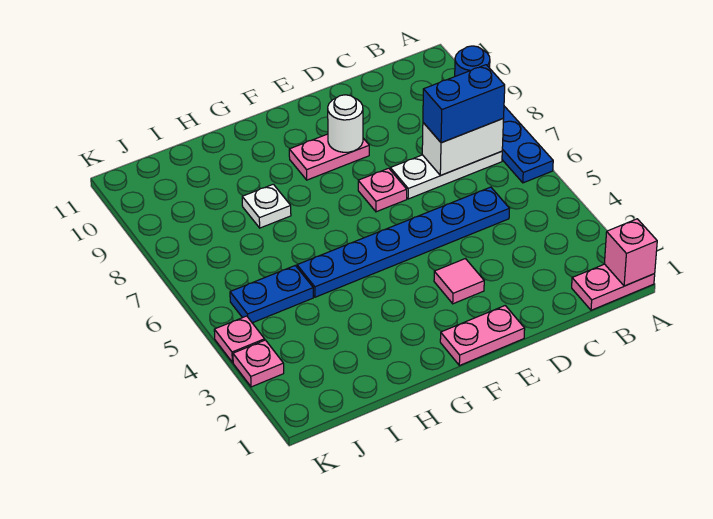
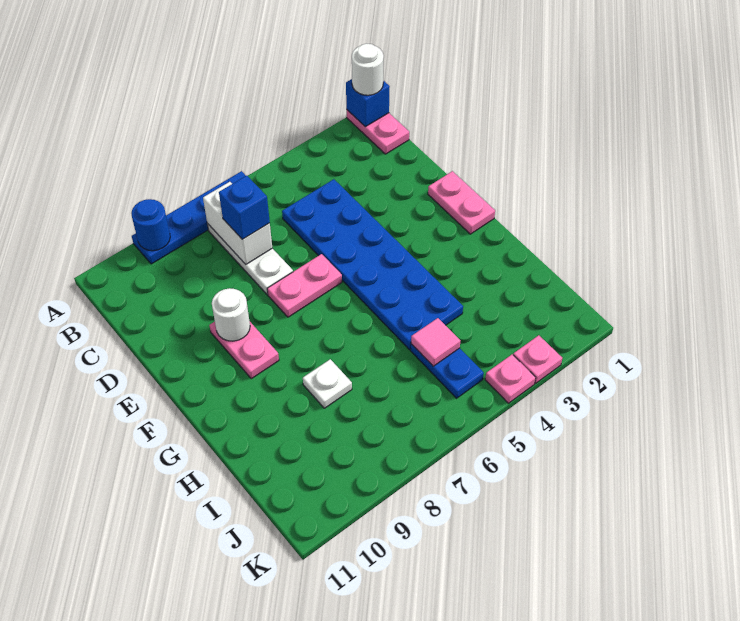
pink 1x1 brick [604,219,657,286] -> blue 1x1 brick [346,79,390,127]
none -> white 1x1 round brick [352,44,384,95]
blue 1x2 brick [423,65,505,143] -> blue 1x1 brick [219,176,270,239]
blue 1x6 plate [297,187,509,297] -> blue 2x6 plate [282,179,463,350]
pink 1x1 tile [434,259,484,304] -> pink 1x1 tile moved to [411,318,460,366]
pink 1x1 plate [358,168,407,212] -> pink 1x2 plate [267,254,342,317]

